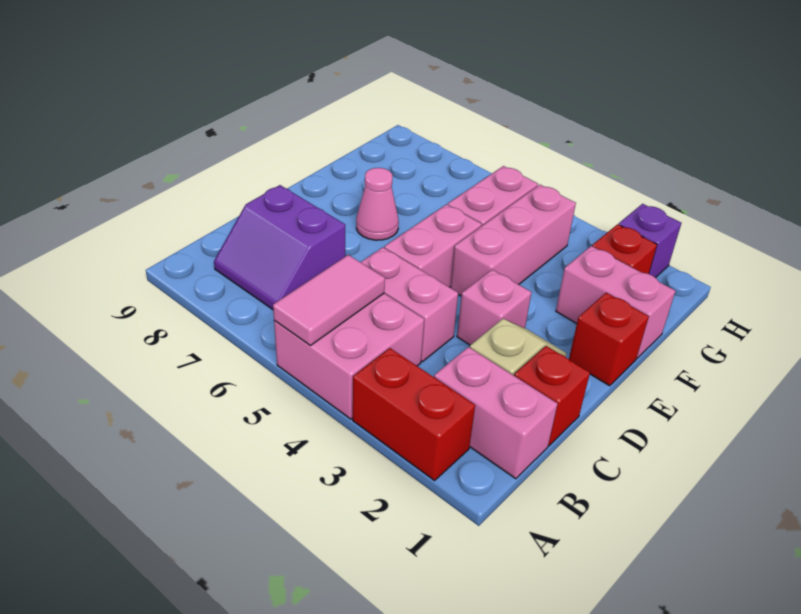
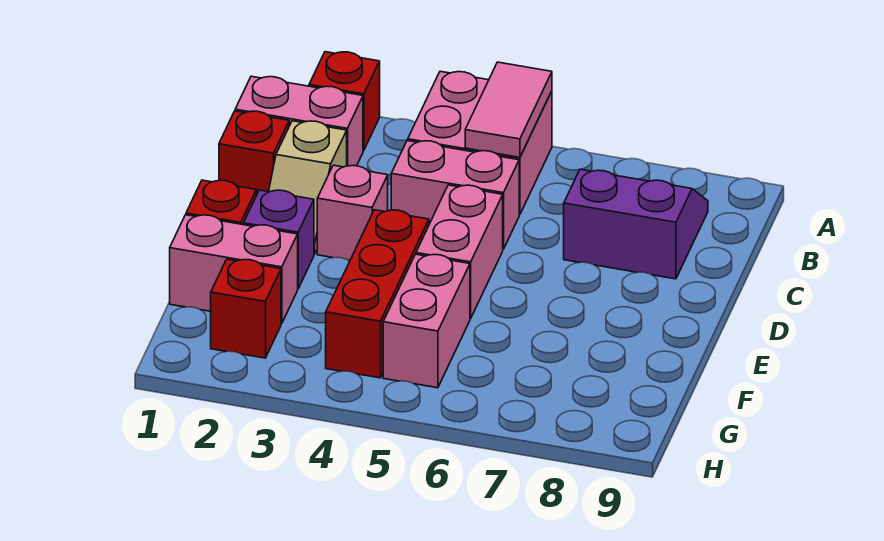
red 1x2 brick [353,348,475,480] -> red 1x1 brick [309,52,380,151]
pink 1x3 brick [450,185,576,296] -> red 1x3 brick [326,210,429,378]
pink 1x1 cone [356,168,399,240] -> none
purple 1x1 brick [619,204,681,278] -> purple 1x1 brick moved to [244,190,314,288]

